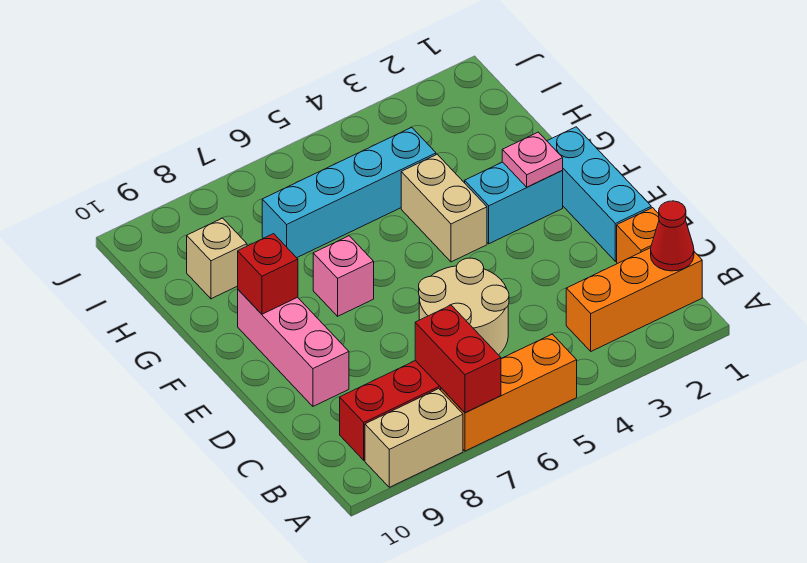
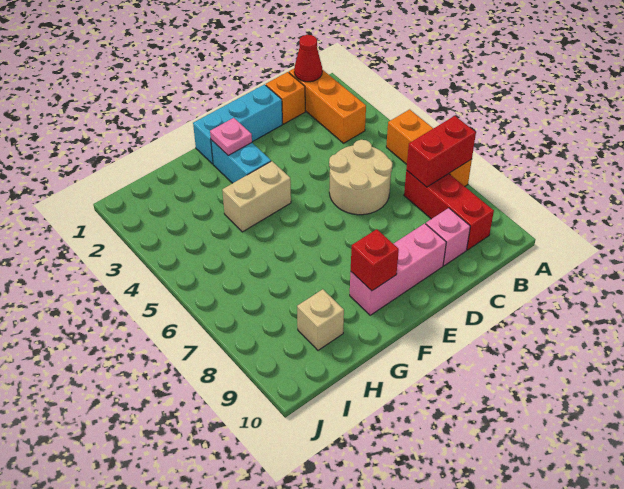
tan 1x2 brick [365,389,463,487] -> none
pink 1x1 brick [313,236,374,316] -> pink 1x1 brick moved to [426,208,470,266]
cyan 1x4 brick [262,127,436,258] -> none

